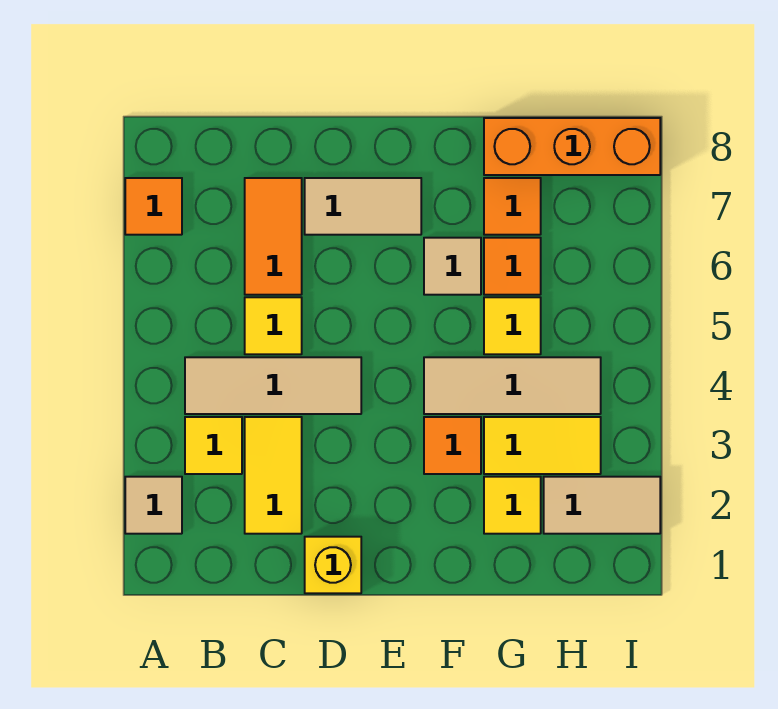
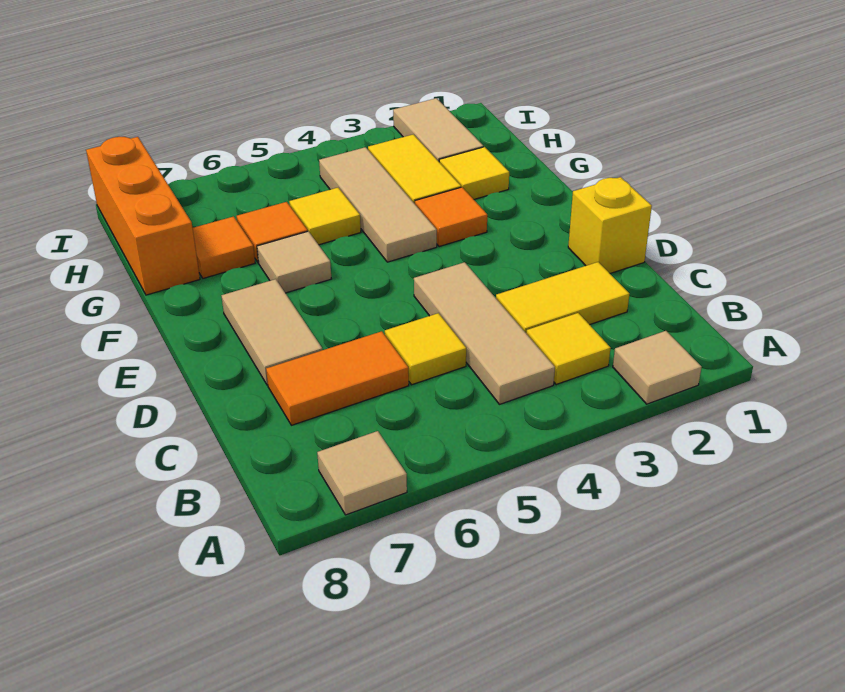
orange 1x1 tile [125,178,182,235] -> tan 1x1 tile [317,431,407,515]

